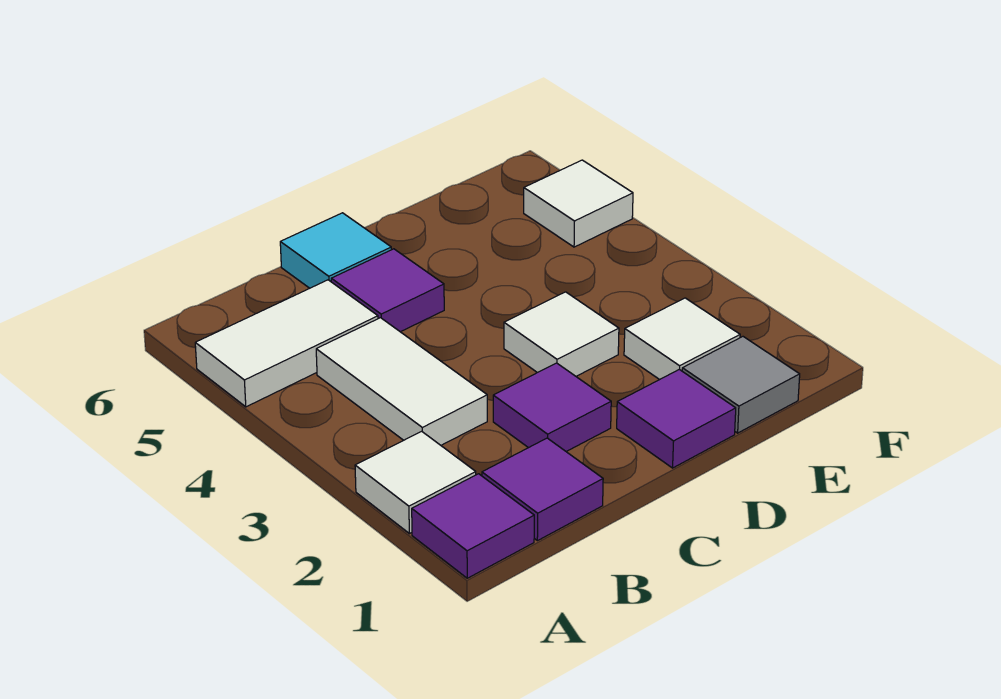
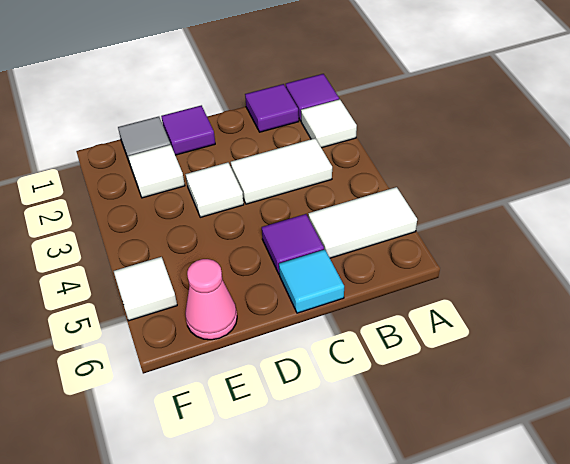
white 1x2 tile [316,318,487,445] -> white 1x2 tile turned to [231,138,332,204]
purple 1x1 tile [493,363,611,451] -> none
none -> pink 1x1 cone [185,259,237,340]

